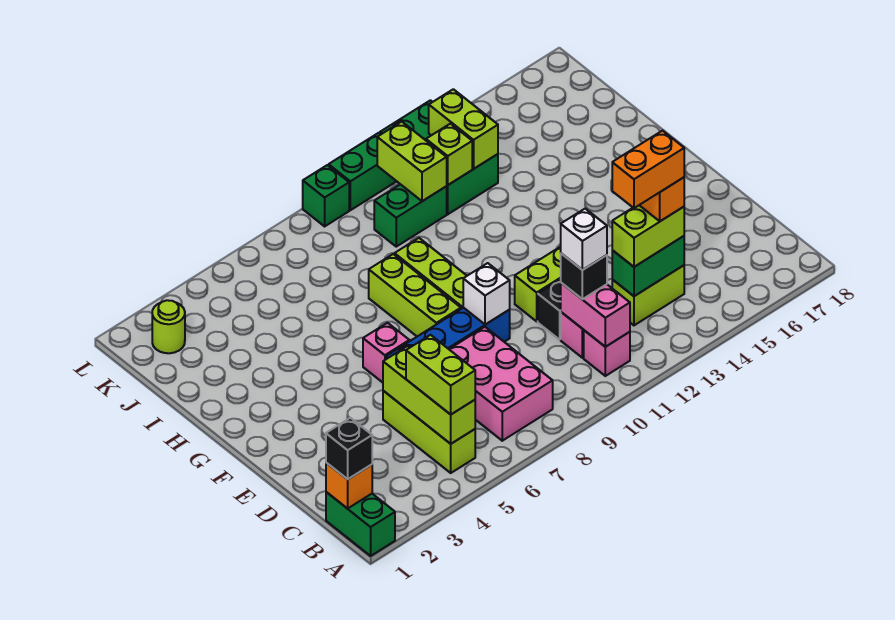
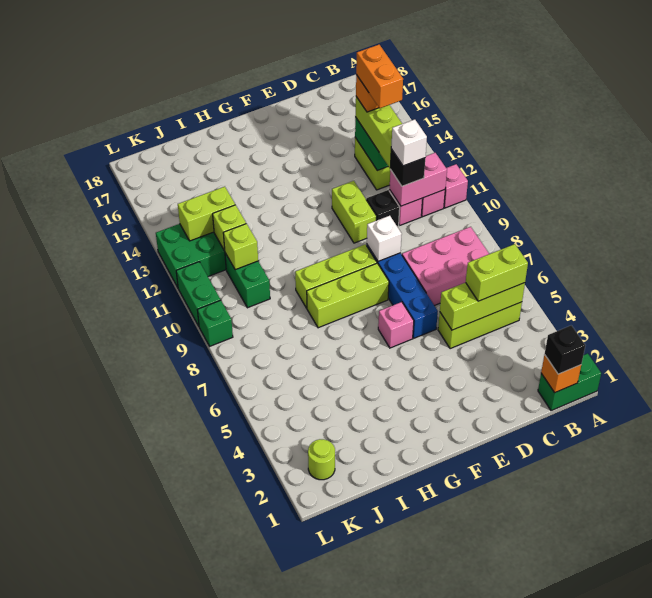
none -> pink 1x1 brick [444,164,468,208]
lime 1x2 brick [612,205,684,267] -> lime 1x3 brick [355,97,402,168]
lime 1x2 brick [377,122,447,201] -> lime 1x1 brick [223,224,258,270]

